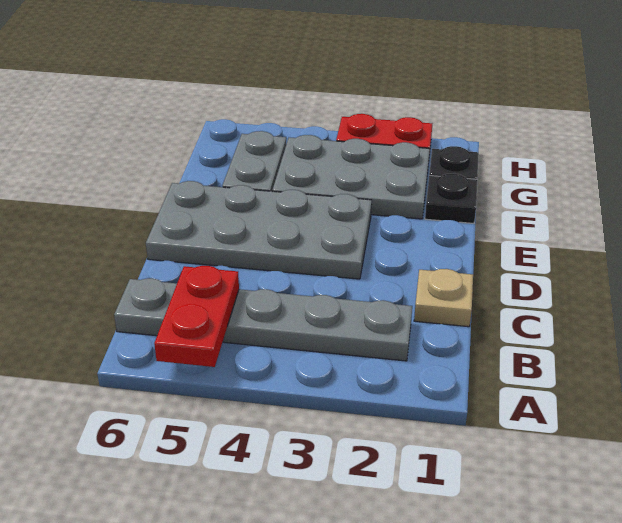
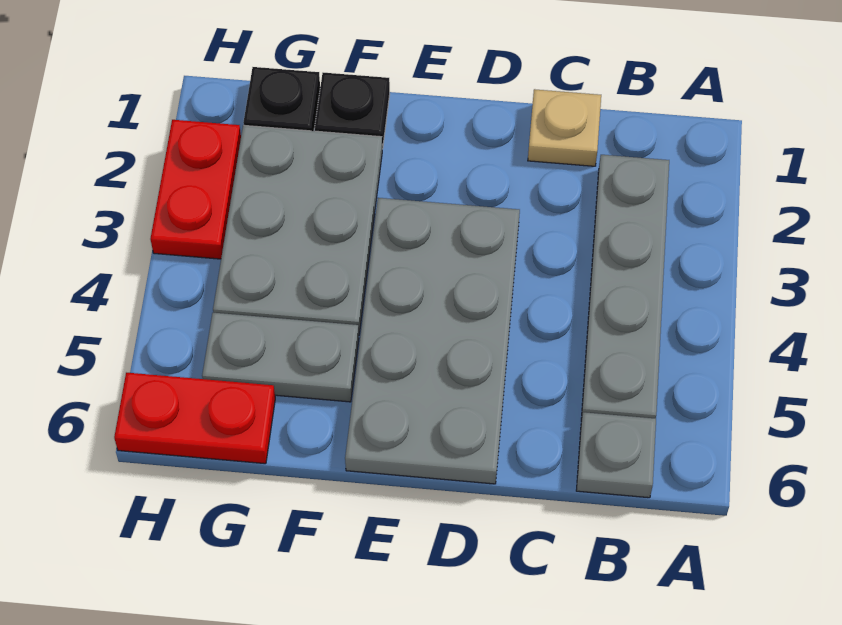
red 1x2 plate [154,266,239,367] -> red 1x2 plate moved to [114,373,275,464]

